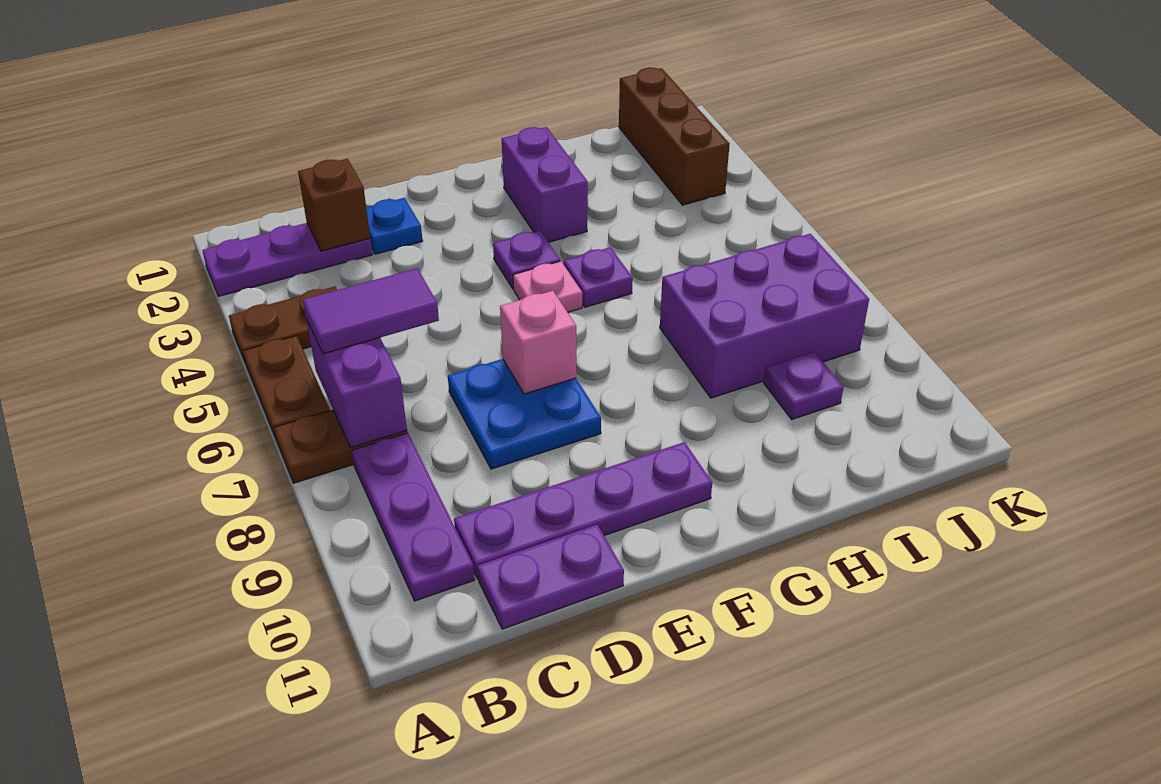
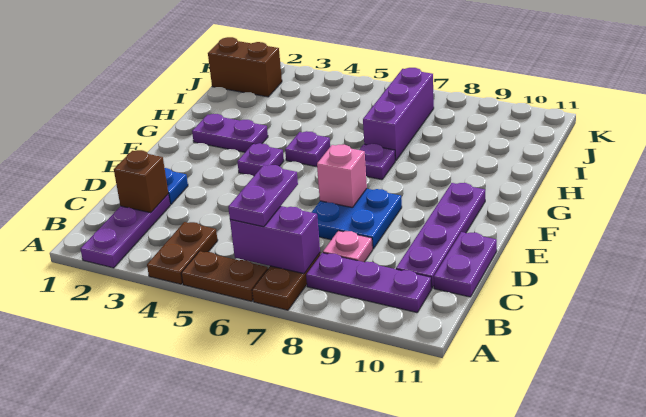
purple 1x2 tile [303,268,439,354] -> purple 1x2 plate [228,165,298,227]
pink 1x1 plate [513,261,582,312] -> pink 1x1 plate moved to [323,231,373,262]
purple 1x2 brick [502,127,588,242] -> purple 1x2 plate [192,114,268,152]
purple 2x3 brick [660,234,869,398] -> purple 1x3 brick [363,68,434,161]
purple 1x1 plate [764,352,844,419] -> purple 1x1 plate moved to [359,144,395,180]
brown 1x3 brick [619,68,730,205] -> brown 1x2 brick [208,37,282,97]

